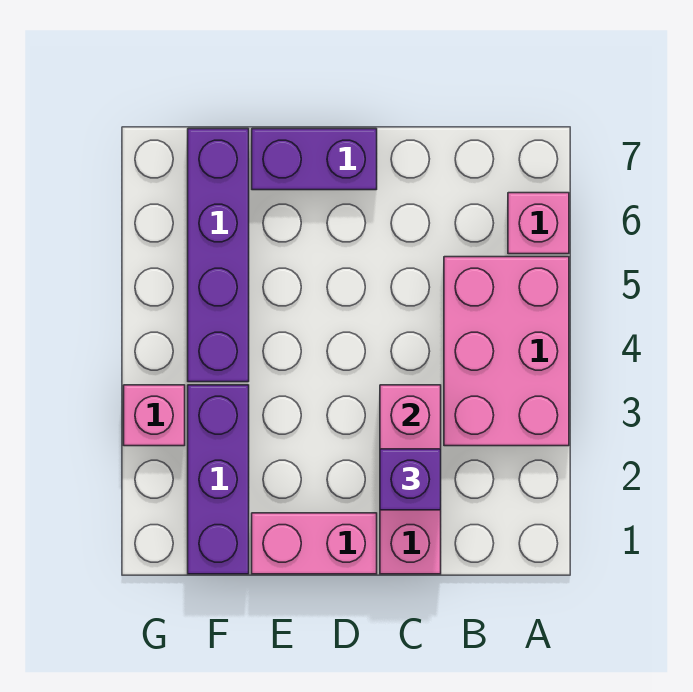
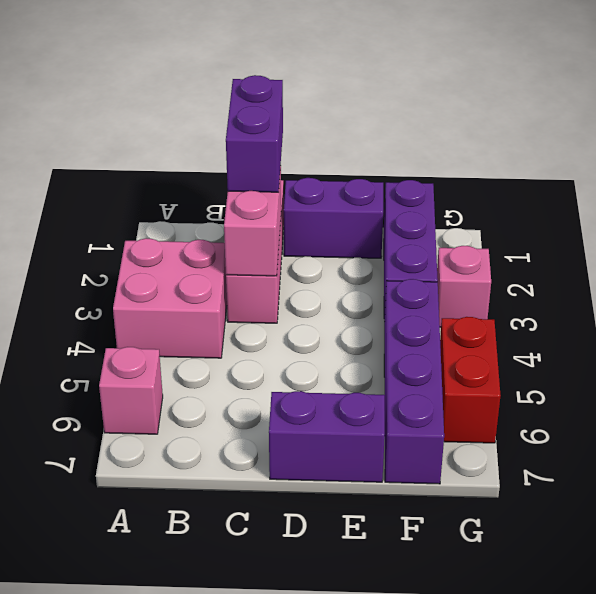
pink 2x3 brick [444,257,569,446] -> pink 2x2 brick [113,238,227,358]
purple 1x1 brick [380,449,441,510] -> purple 1x2 brick [226,75,283,192]
pink 1x2 brick [252,513,377,574] -> purple 1x2 brick [284,178,383,258]
none -> red 1x2 brick [440,317,501,443]

